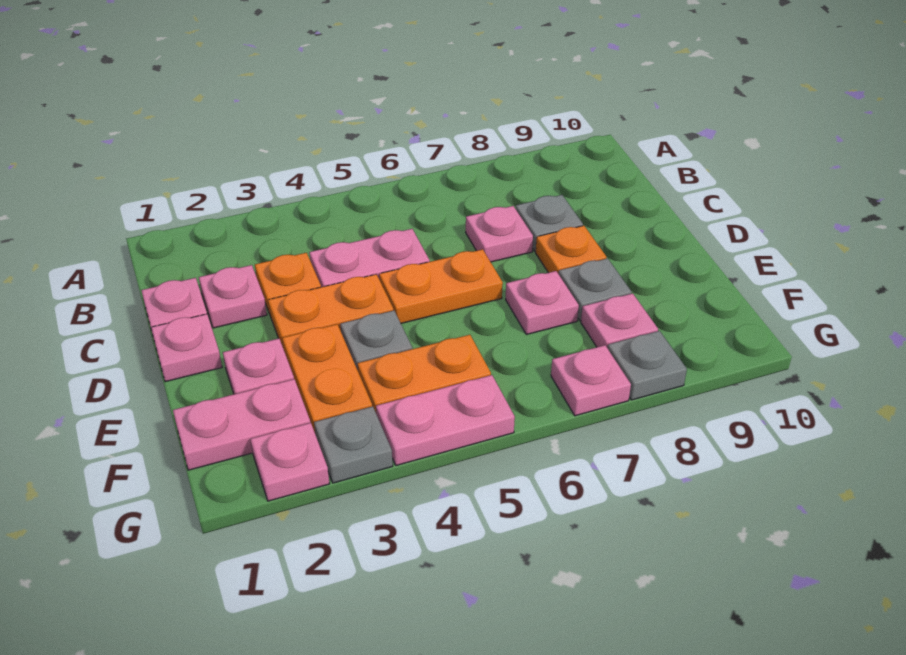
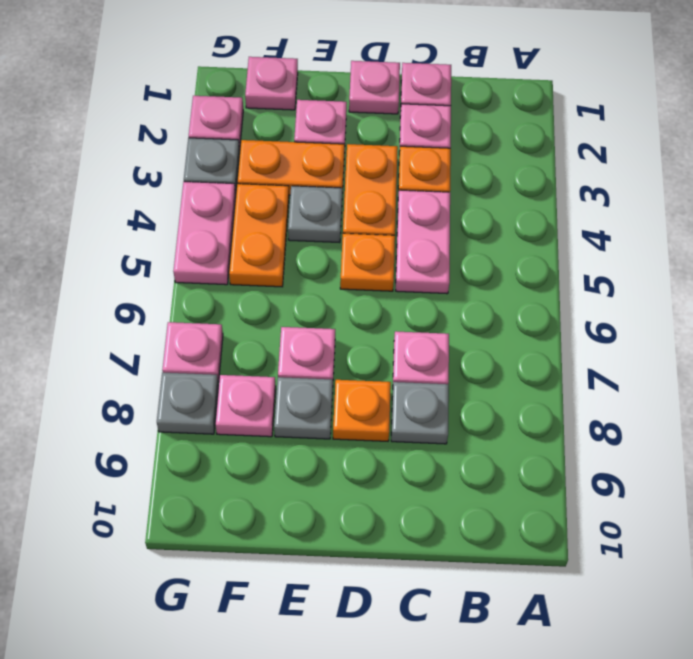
orange 1x2 plate [379,249,503,323] -> orange 1x1 plate [340,233,395,291]
pink 1x2 plate [173,379,310,470] -> pink 1x1 plate [245,57,298,110]

